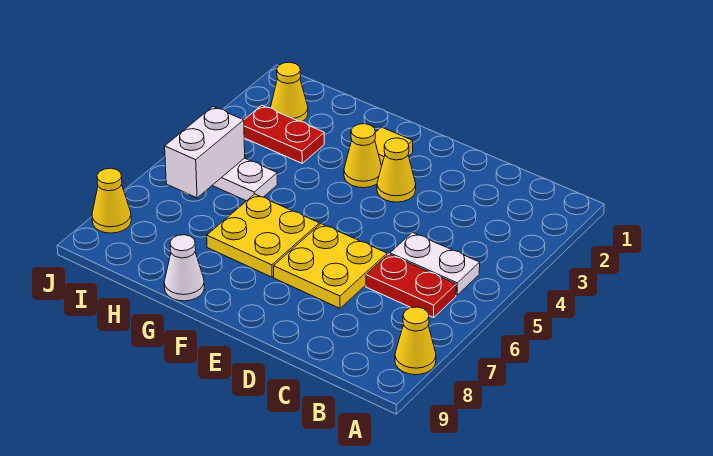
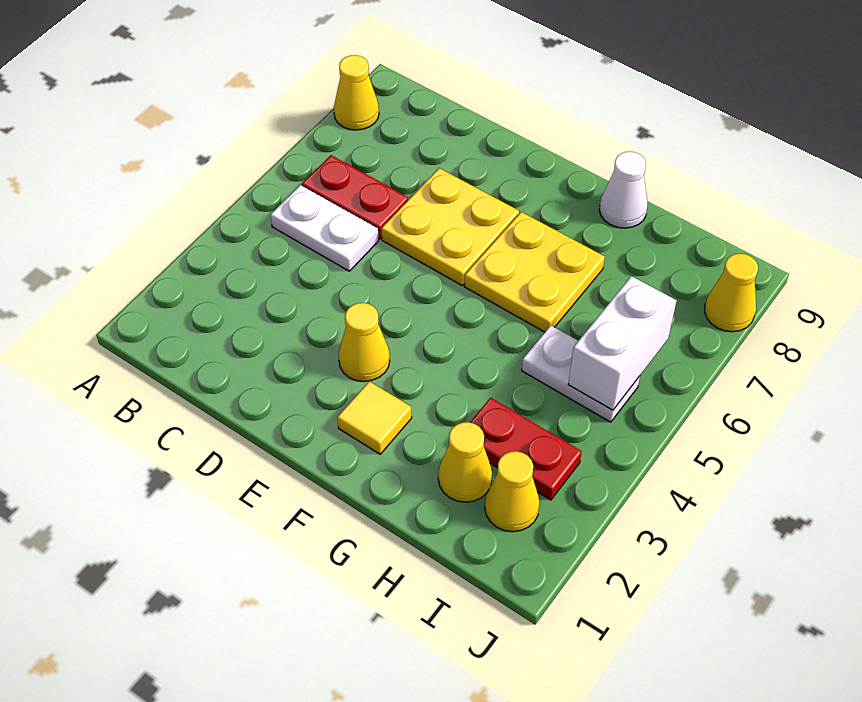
yellow 1x1 cone [344,124,382,188] -> yellow 1x1 cone moved to [438,422,492,502]

